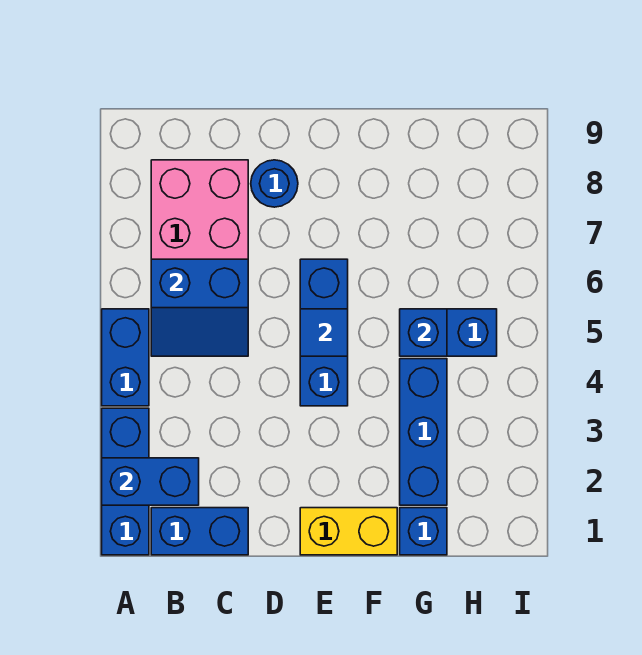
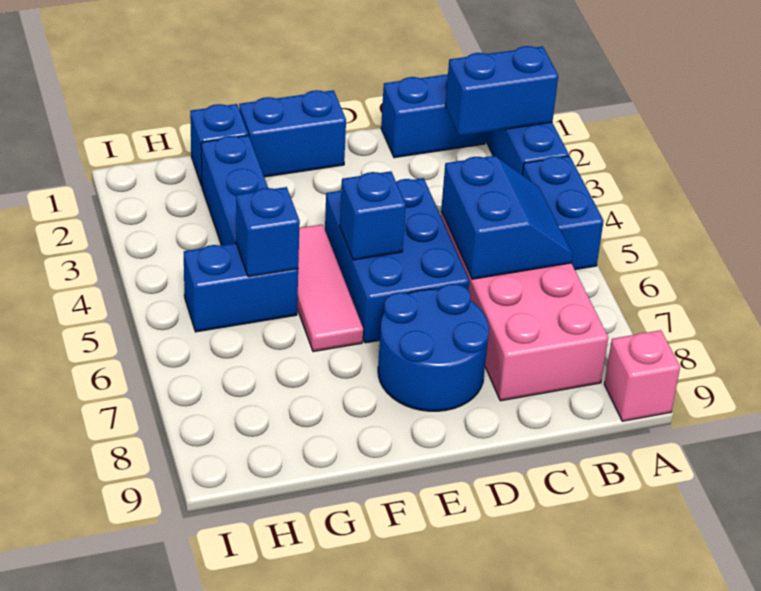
none -> pink 1x1 brick [604,330,680,421]
blue 2x2 slope [151,259,248,356] -> blue 2x2 slope turned to [441,156,573,279]
blue 1x1 round brick [251,160,298,207] -> blue 2x2 round brick [378,284,489,411]
yellow 1x2 brick [300,508,397,555] -> blue 1x2 brick [239,90,346,177]
blue 1x3 brick [300,259,348,406] -> blue 2x3 brick [325,178,469,343]
blue 1x1 tile [300,309,348,356] -> blue 1x1 brick [340,171,406,260]
none -> pink 1x3 tile [297,224,363,352]

